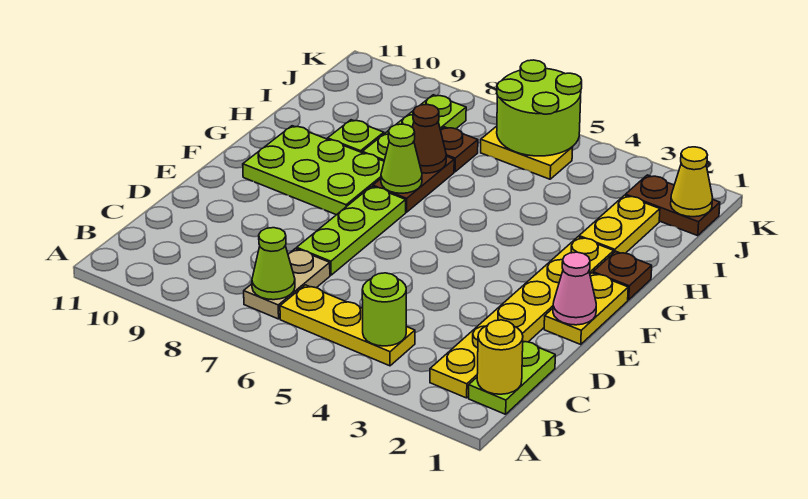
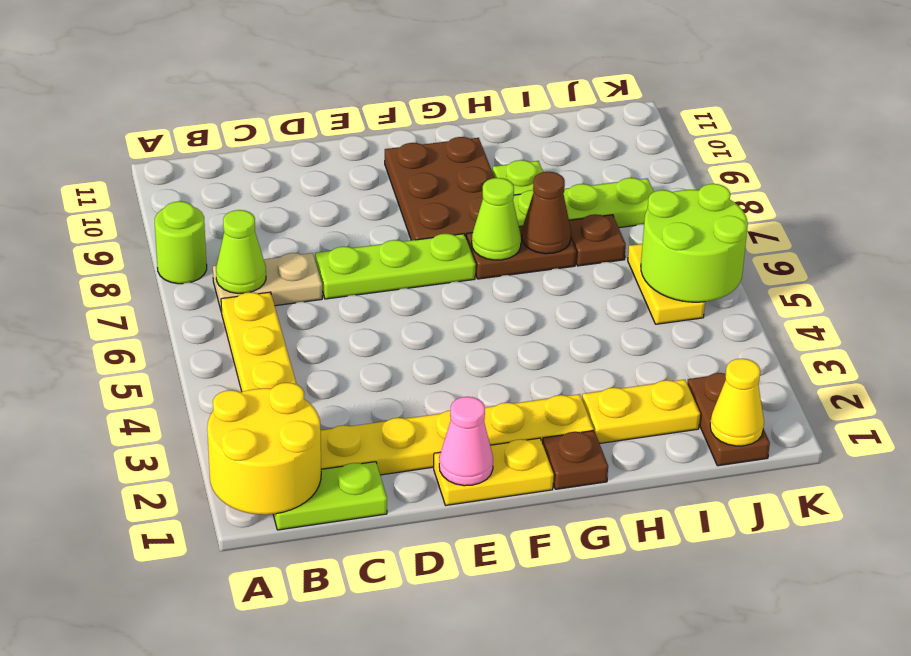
yellow 1x1 round brick [477,320,523,394] -> yellow 2x2 round brick [207,383,321,515]
lime 1x1 round brick [362,273,406,346] -> lime 1x1 round brick moved to [155,201,207,284]
lime 2x3 plate [243,126,384,215] -> brown 2x3 plate [385,137,495,240]

